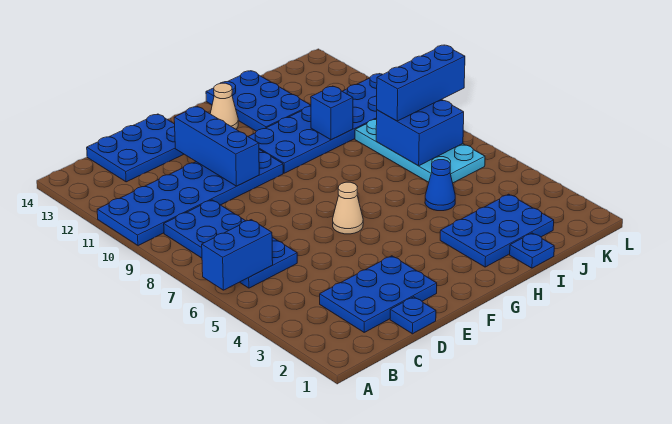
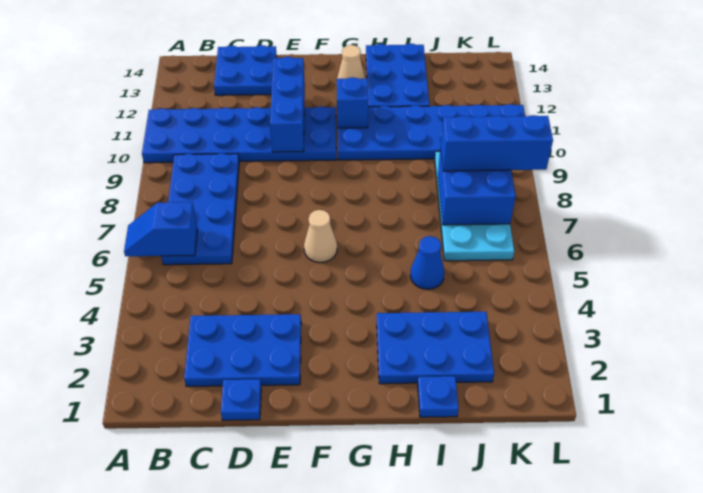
blue 1x2 brick [202,220,273,290] -> blue 1x2 slope [124,202,198,256]
blue 2x3 plate [87,114,184,182] -> blue 2x2 plate [214,45,277,95]
blue 1x1 brick [311,86,353,140] -> blue 1x1 brick moved to [337,77,368,128]

